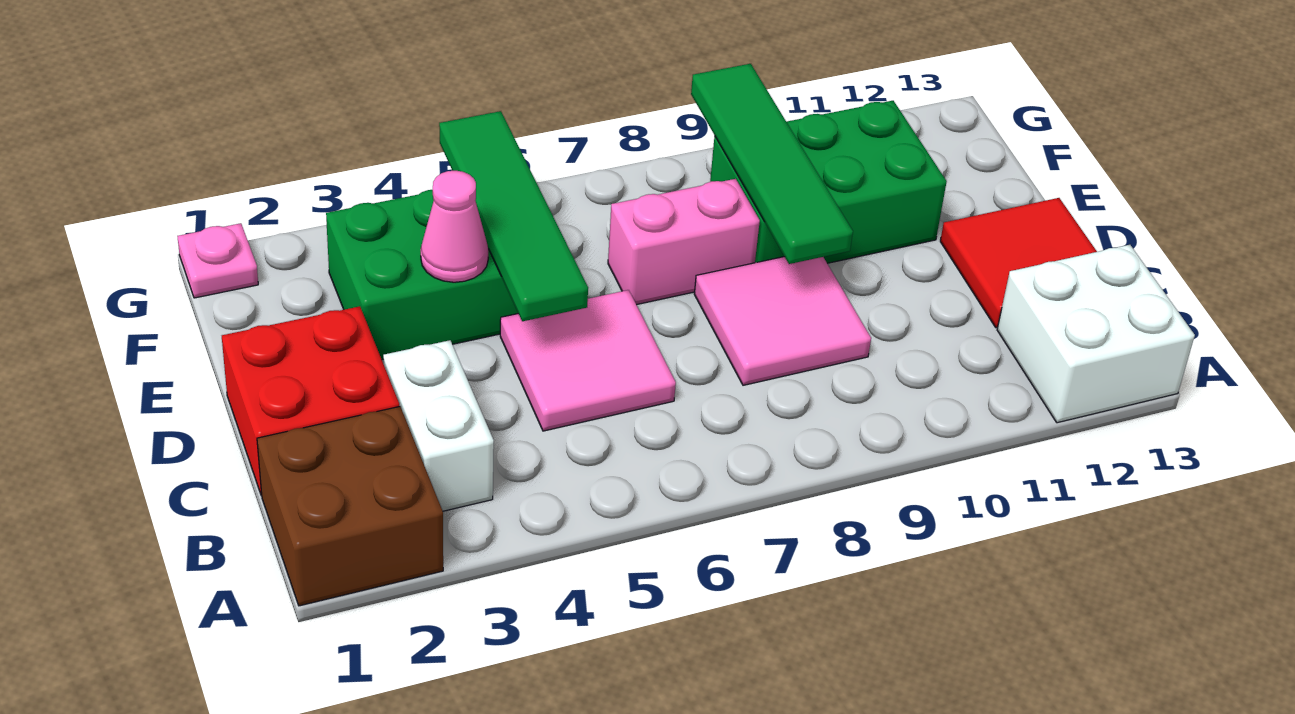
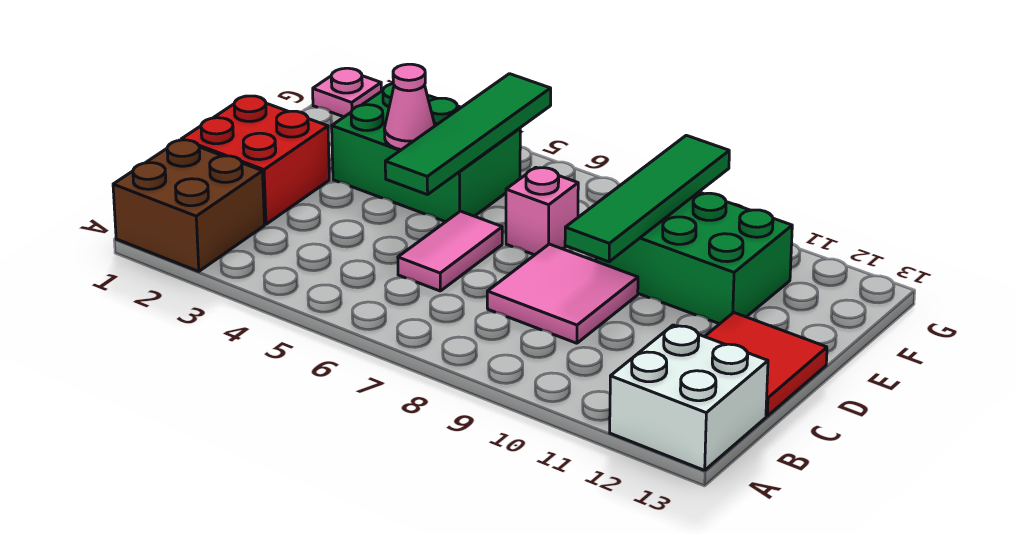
white 1x2 brick [383,340,494,511] -> none
pink 2x2 tile [500,290,676,431] -> pink 1x2 tile [398,211,502,291]
pink 1x2 brick [608,179,760,305] -> pink 1x1 brick [506,167,578,255]

